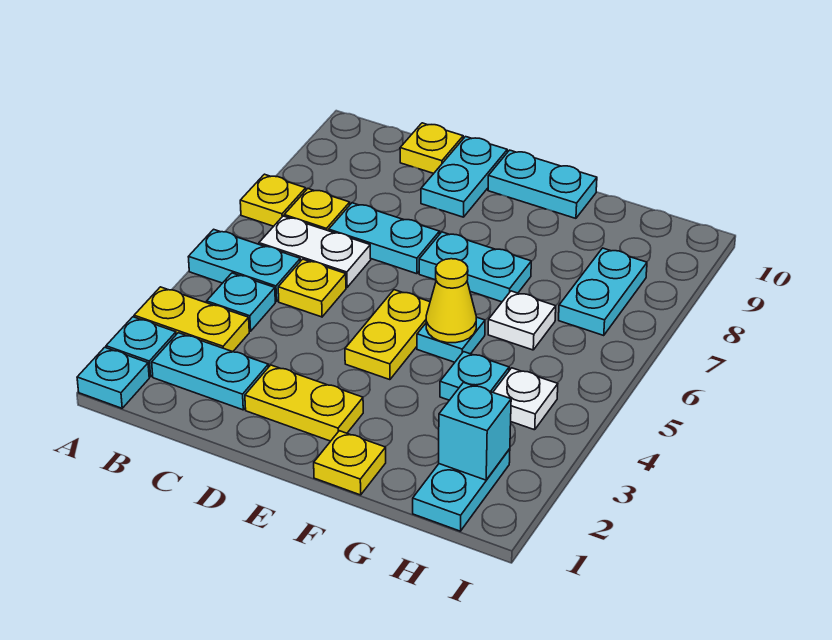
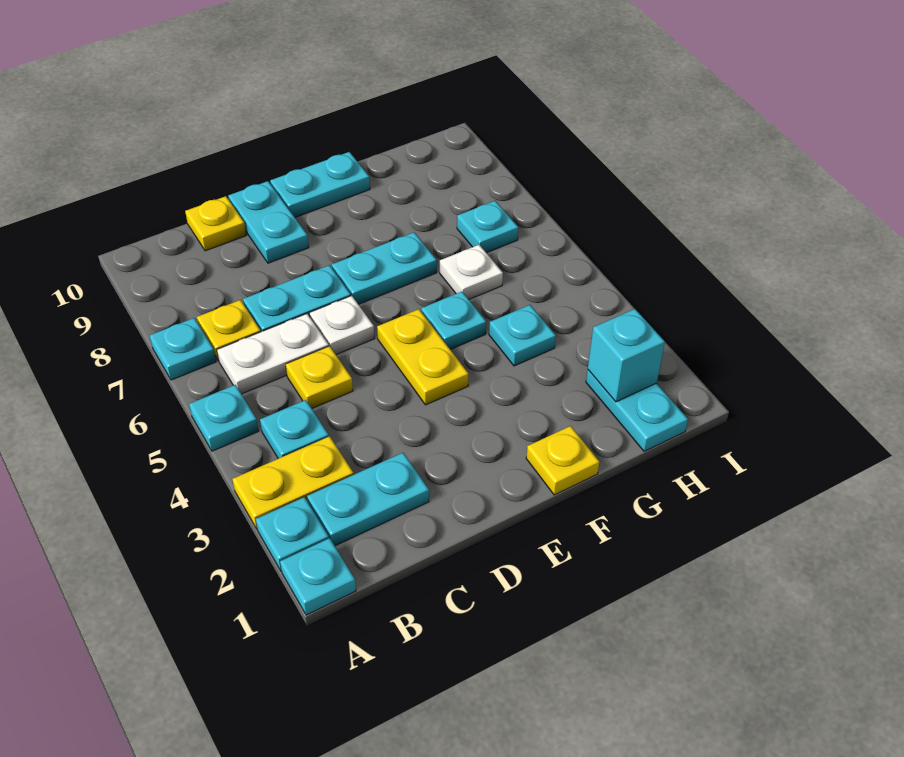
cyan 1x2 plate [189,229,300,301] -> cyan 1x1 plate [189,385,258,451]
yellow 1x1 plate [240,174,306,226] -> cyan 1x1 plate [150,318,216,380]
yellow 1x2 plate [245,365,363,441] -> none
yellow 1x1 cone [426,259,476,343] -> none
white 1x1 plate [493,368,558,430] -> white 1x1 plate moved to [309,296,375,355]
cyan 1x2 plate [559,248,647,335] -> cyan 1x1 plate [457,201,518,253]

